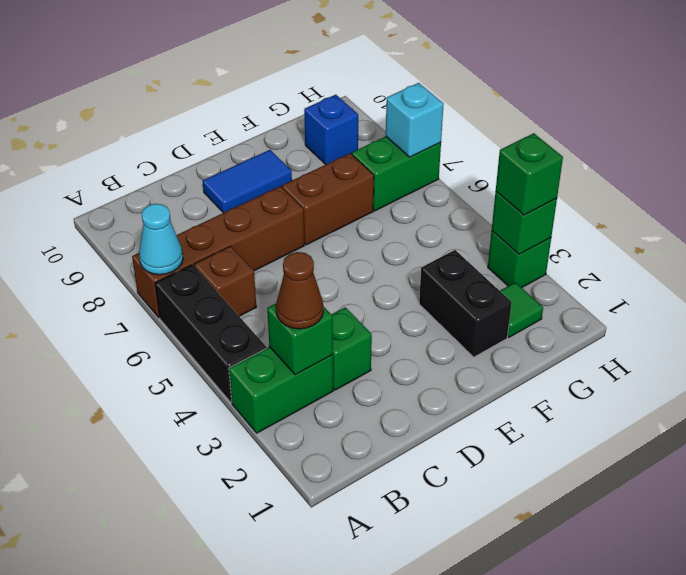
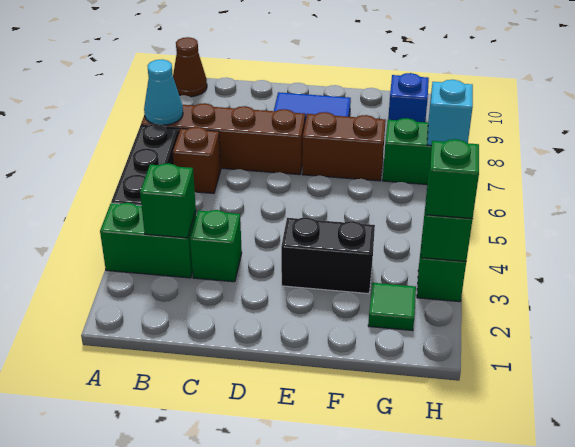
brown 1x1 cone [276,252,323,329] -> brown 1x1 cone moved to [173,37,207,97]
black 1x2 brick [419,250,512,357] -> black 1x2 brick turned to [281,217,375,294]

